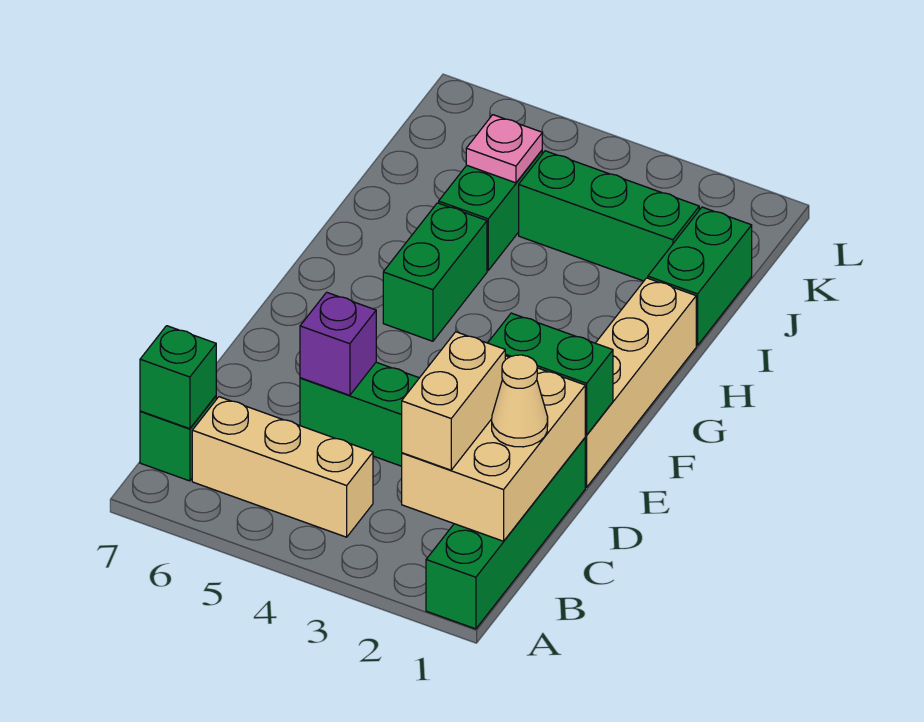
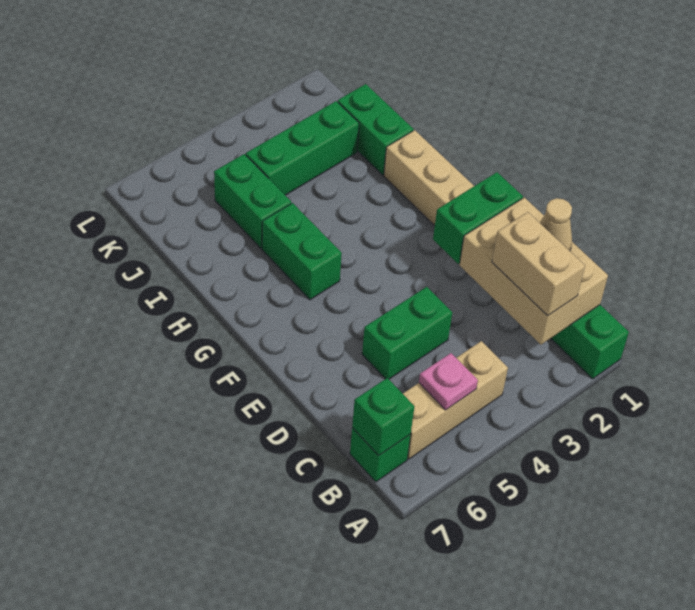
purple 1x1 brick [300,292,376,395] -> none
pink 1x1 plate [466,115,542,183] -> pink 1x1 plate moved to [419,353,478,410]

